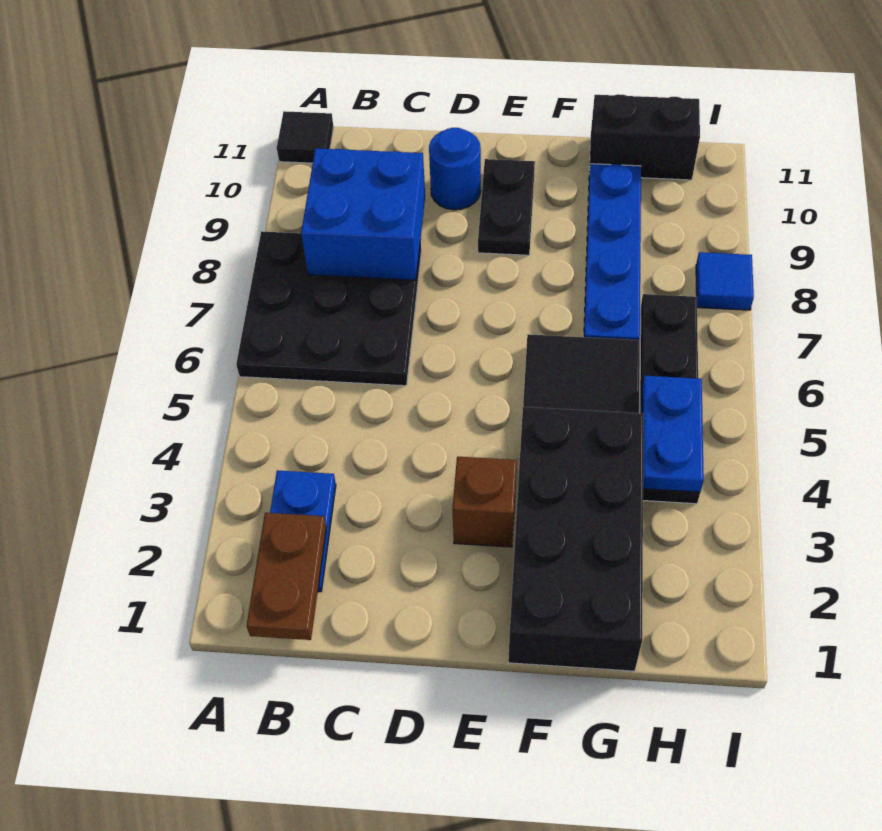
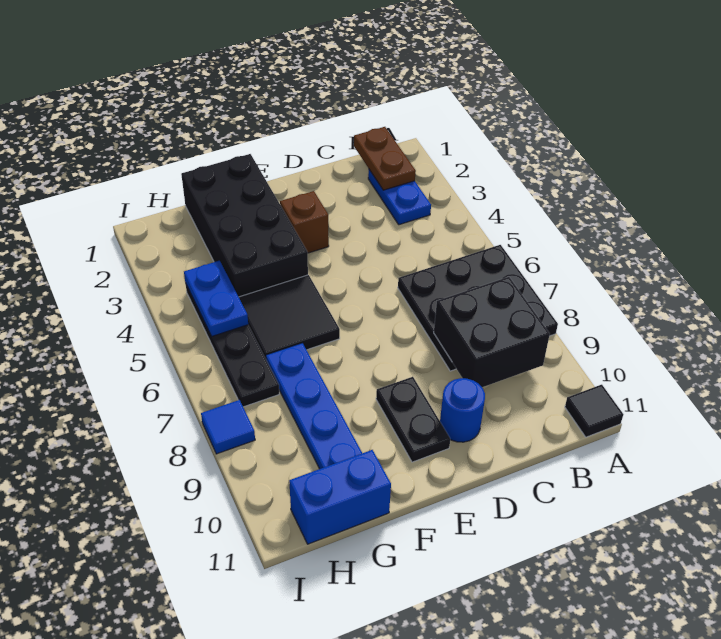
blue 2x2 brick [301,148,425,280] -> black 2x2 brick [434,277,550,387]
black 1x2 brick [589,94,700,180] -> blue 1x2 brick [289,450,391,544]

